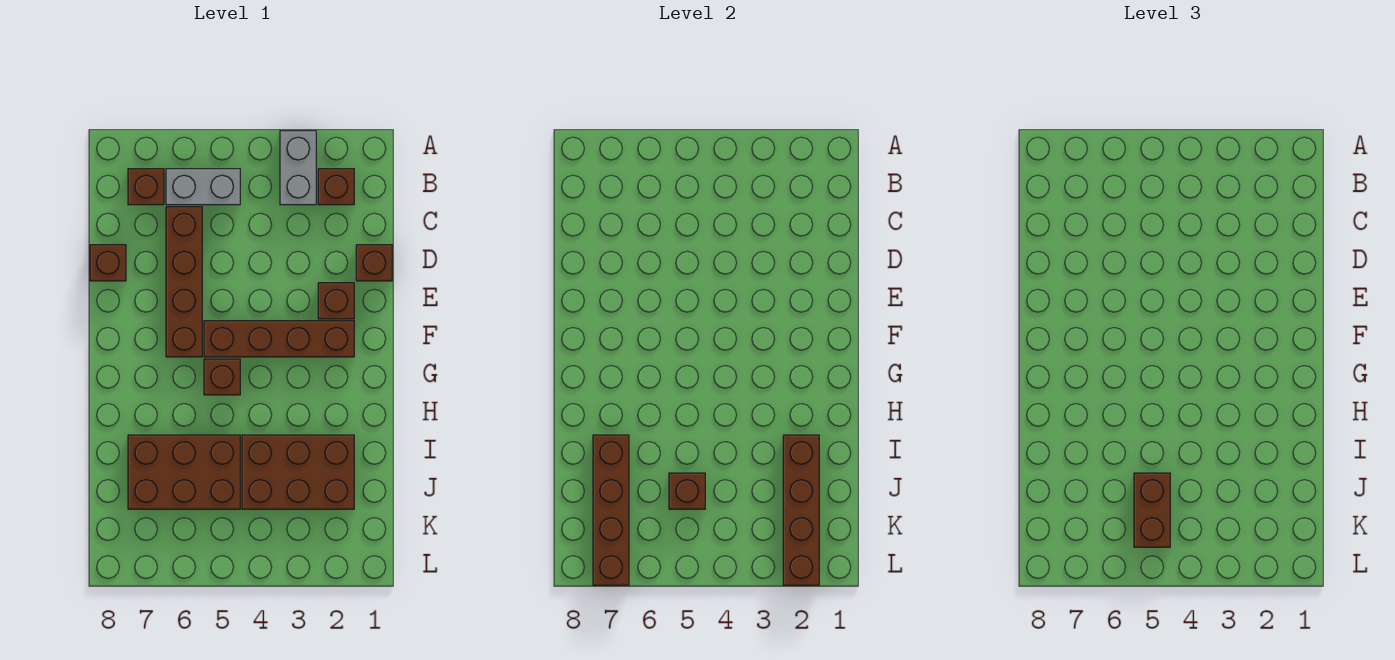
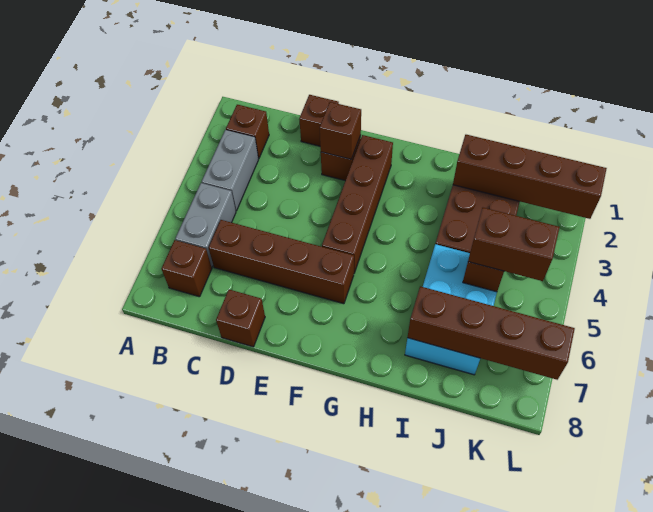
grey 1x2 brick [280,131,316,205] -> grey 1x2 brick turned to [202,130,258,211]
brown 1x1 brick [204,359,240,395] -> brown 1x1 brick moved to [320,102,361,159]
brown 2x3 brick [128,435,240,509] -> cyan 2x3 brick [405,244,497,375]

